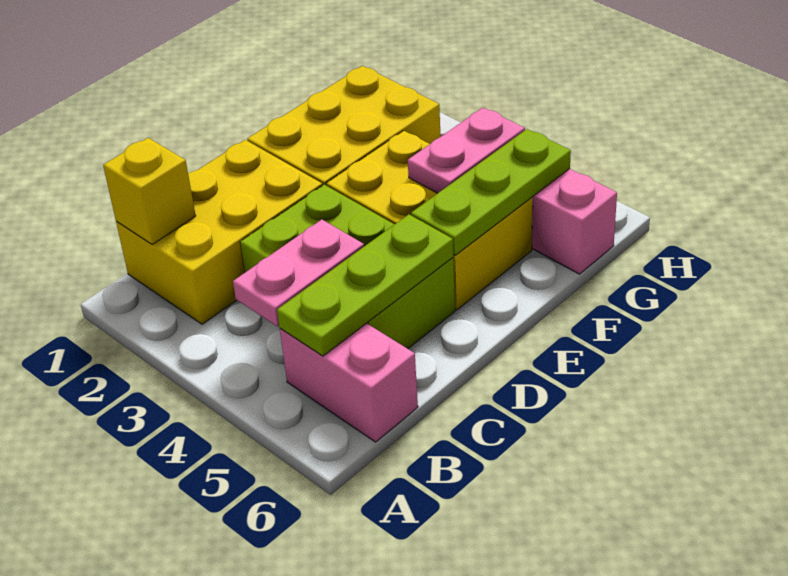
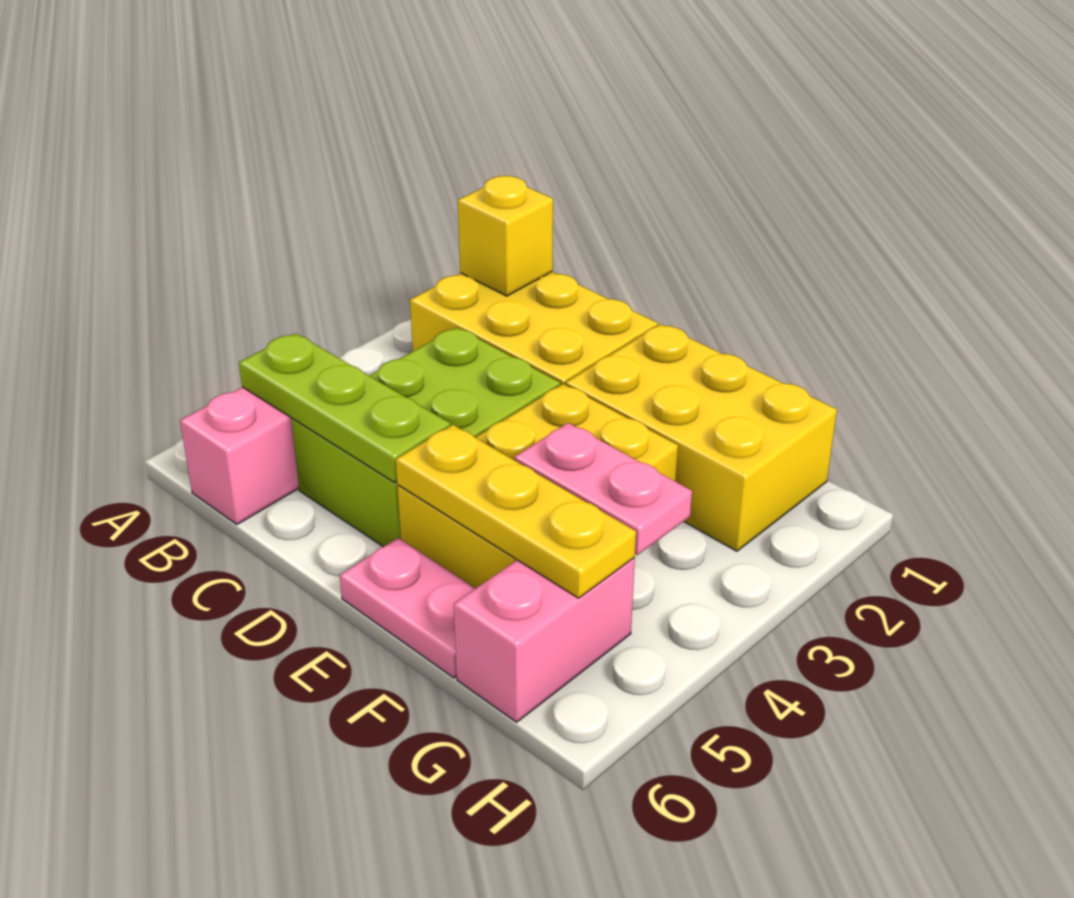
pink 1x2 plate [233,219,364,326] -> pink 1x2 plate moved to [340,538,475,678]
lime 1x3 plate [411,129,571,255] -> yellow 1x3 plate [396,425,636,598]

